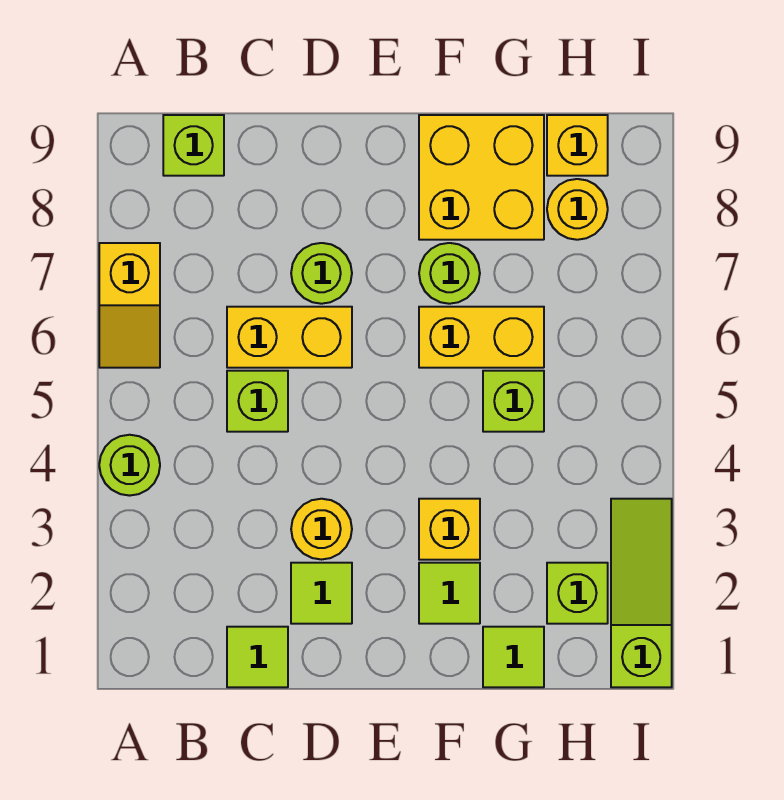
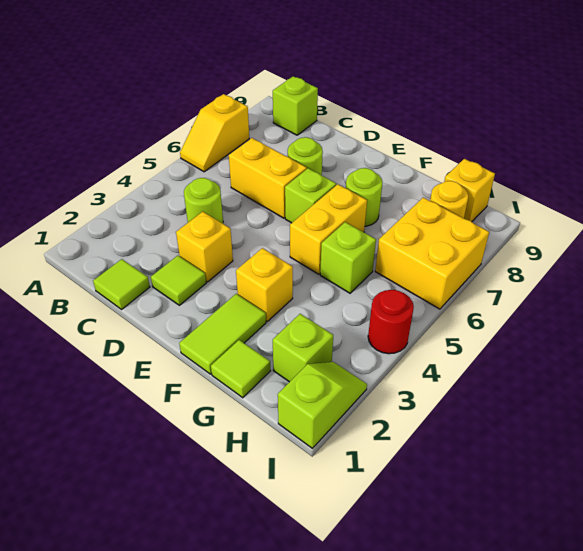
lime 1x1 round brick [99,435,160,496] -> lime 1x1 round brick moved to [184,178,223,223]
lime 1x1 brick [227,371,288,432] -> lime 1x1 brick moved to [285,168,336,223]
yellow 1x1 round brick [291,499,352,560] -> yellow 1x1 brick [176,212,233,282]
lime 1x1 tile [419,563,480,624] -> lime 1x2 tile [179,294,266,374]
yellow 1x2 brick [419,307,544,368] -> yellow 1x2 brick turned to [290,184,367,274]
yellow 2x2 brick [419,115,544,240] -> yellow 2x2 brick moved to [375,198,489,309]
lime 1x3 slope [611,499,672,687] -> lime 1x2 slope [278,362,367,448]
none -> red 1x1 round brick [368,290,414,354]

